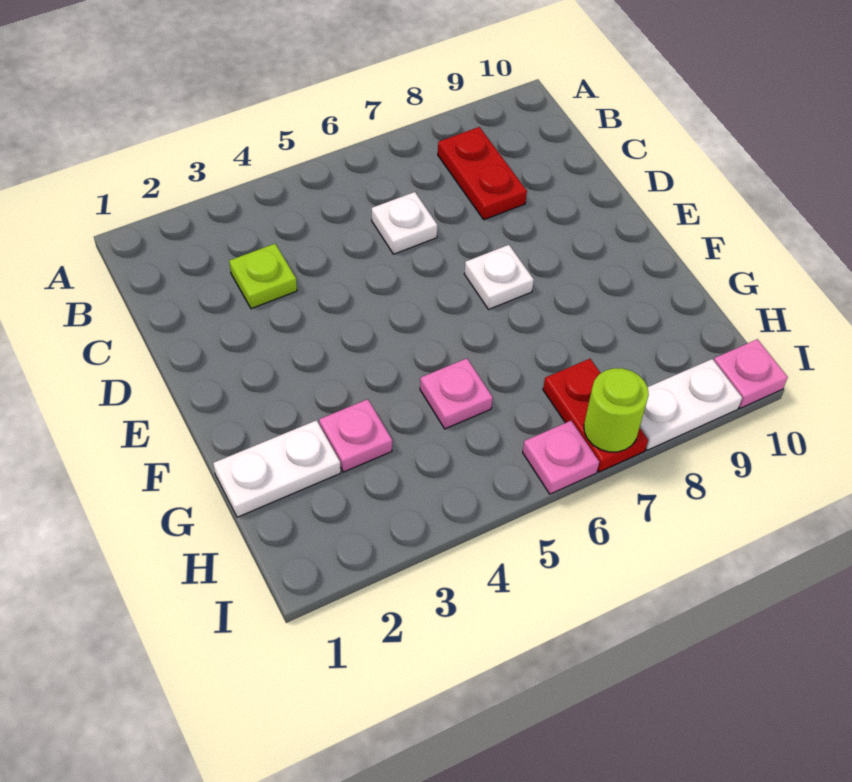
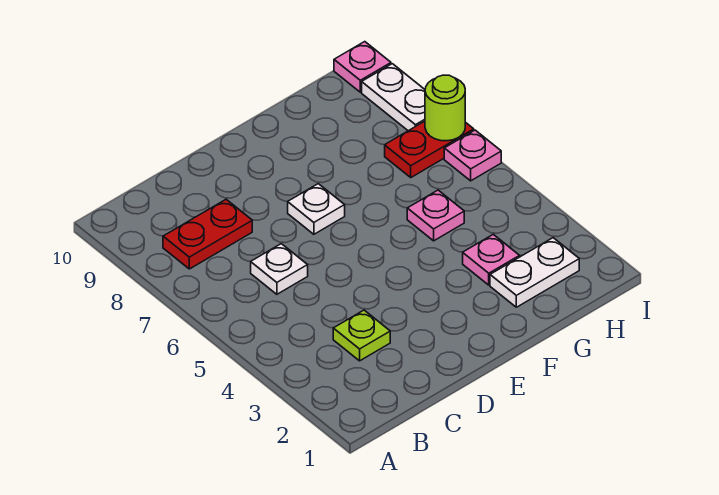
white 1x2 plate [213,420,341,517] -> white 1x2 plate turned to [490,238,579,307]

